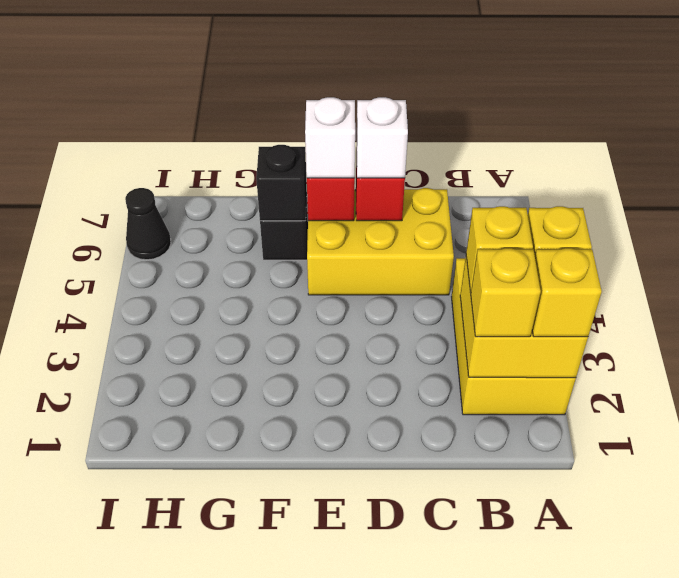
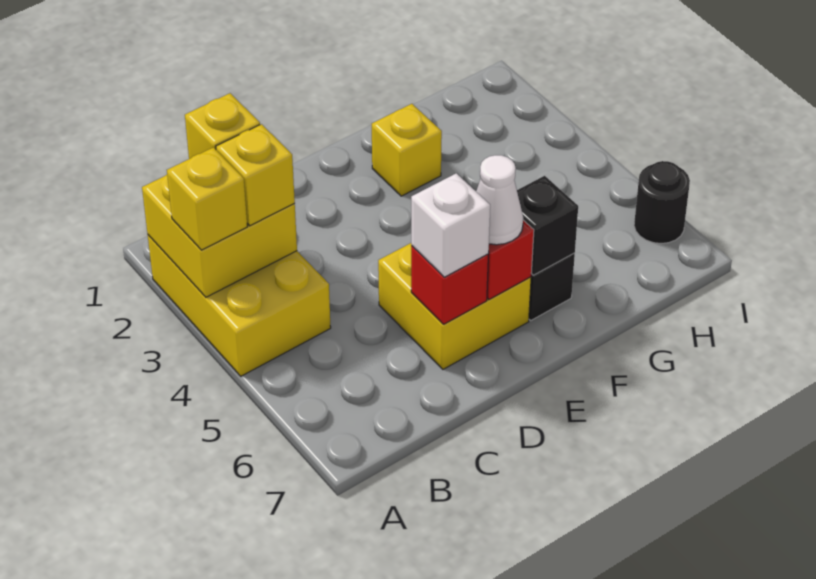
yellow 1x1 brick [532,248,602,337] -> yellow 1x1 brick moved to [372,104,442,196]
yellow 2x3 brick [307,188,454,295] -> yellow 2x2 brick [378,243,531,369]
white 1x1 brick [305,97,355,178] -> white 1x1 cone [476,155,523,245]
black 1x1 cone [125,188,171,260] -> black 1x1 round brick [634,161,690,244]

